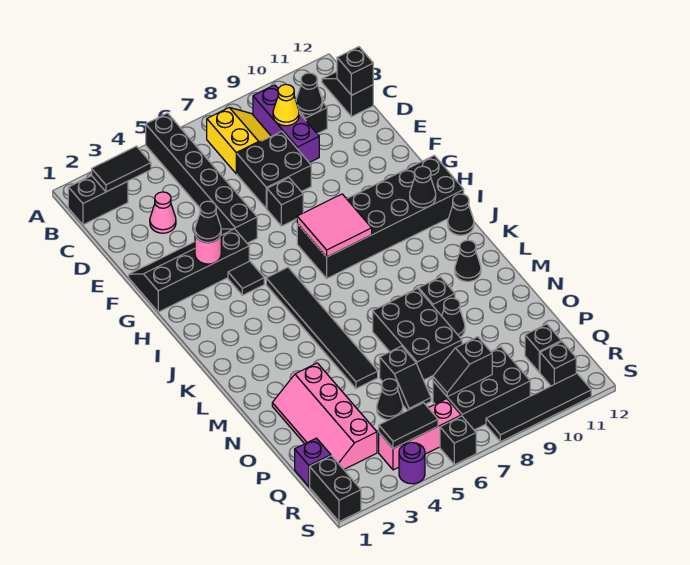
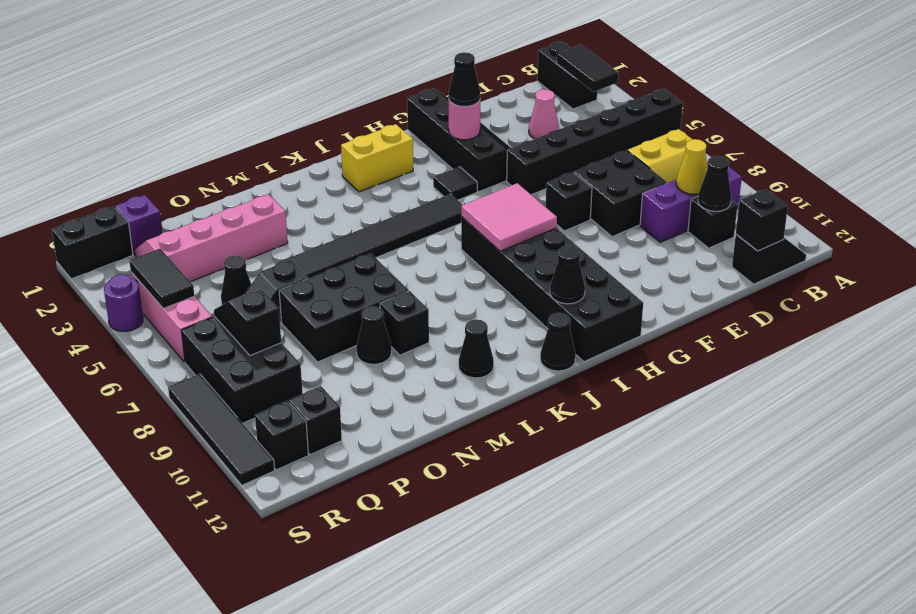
none -> yellow 1x2 brick [341,124,413,192]
black 1x1 brick [440,416,476,465] -> none

